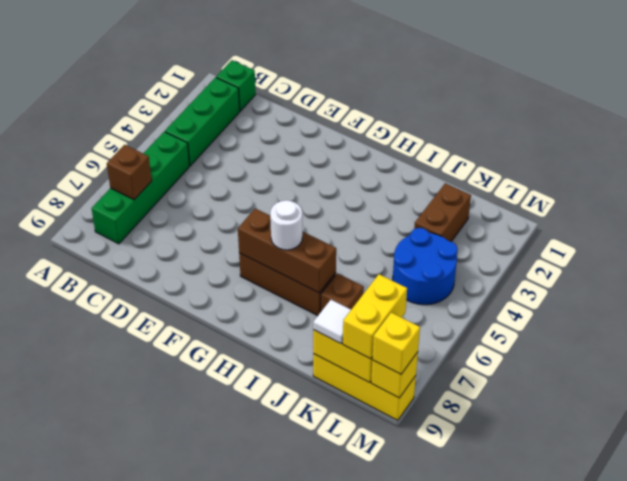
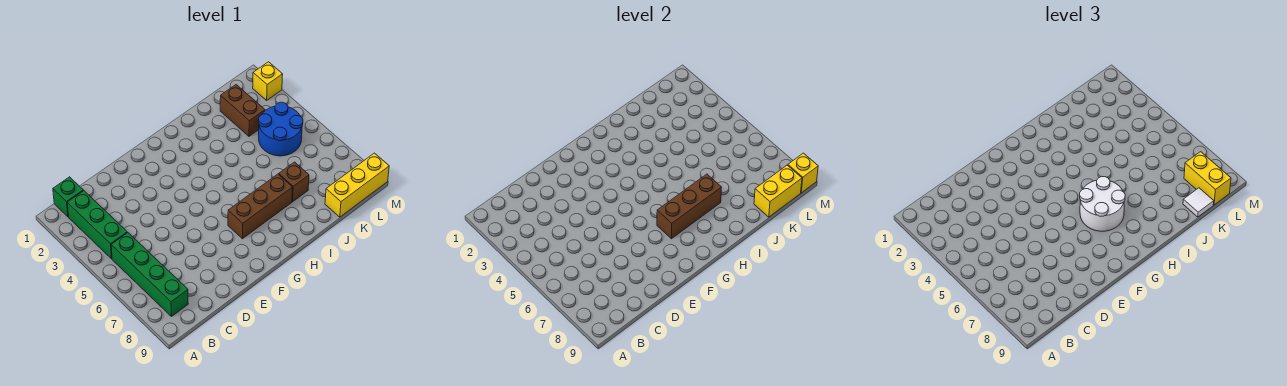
brown 1x1 brick [107,145,152,200] -> none
white 1x1 round brick [270,200,302,250] -> white 2x2 round brick [1080,177,1125,231]
yellow 1x1 brick [372,313,420,374] -> yellow 1x1 brick moved to [253,62,283,100]

